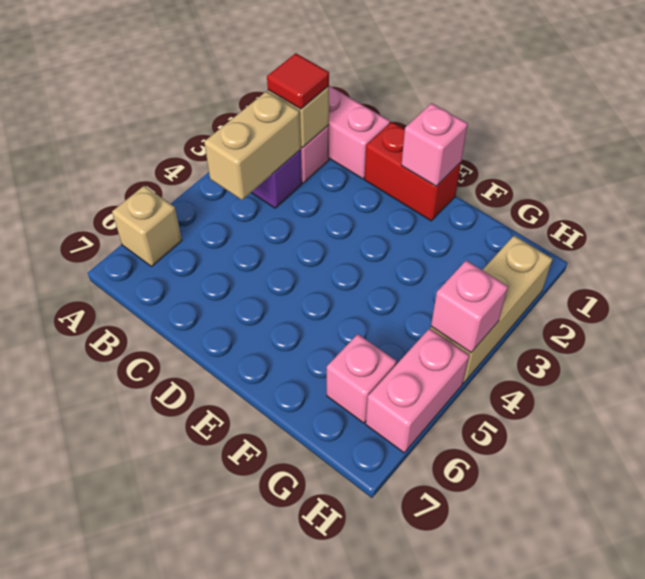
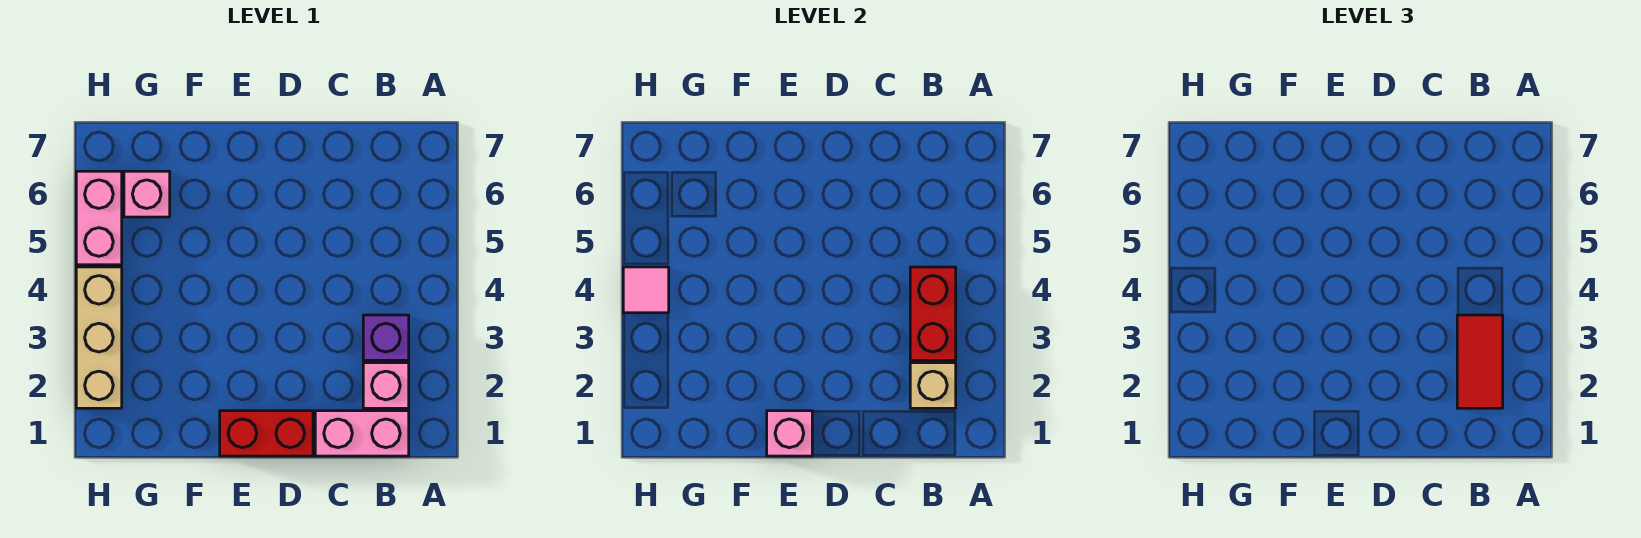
tan 1x1 brick [112,186,182,266] -> none
red 1x1 tile [267,53,329,109] -> red 1x2 tile [1457,315,1503,408]
tan 1x2 brick [204,91,301,200] -> red 1x2 brick [910,267,956,360]
pink 1x1 brick [431,260,508,353] -> pink 1x1 tile [623,267,669,313]

